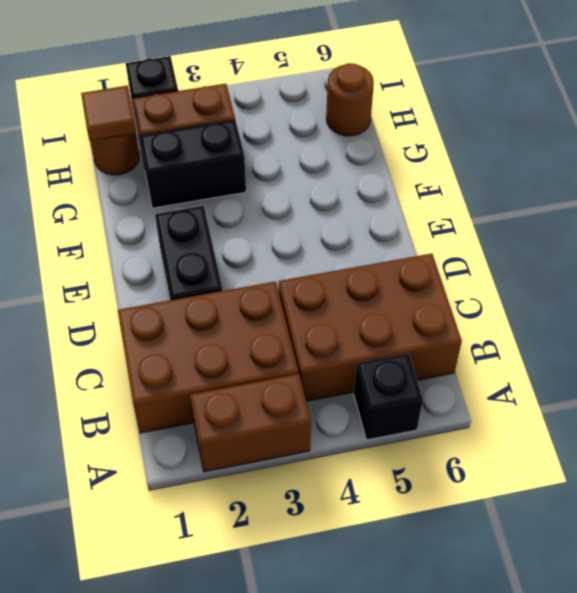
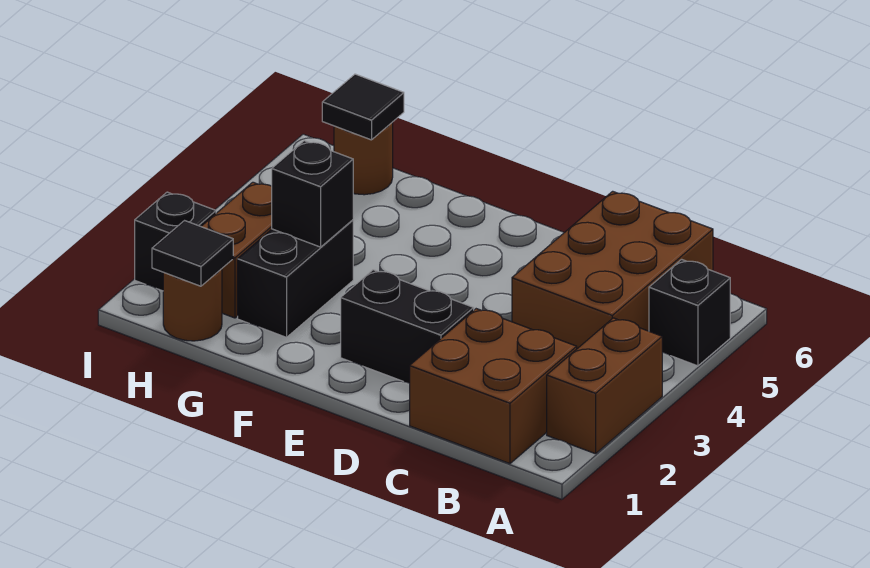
brown 2x3 brick [118,281,299,433] -> brown 2x2 brick [410,309,577,464]
none -> black 1x1 brick [272,141,353,247]
brown 1x1 tile [81,86,137,141] -> black 1x1 tile [152,221,233,286]
none -> black 1x1 tile [322,74,404,140]

